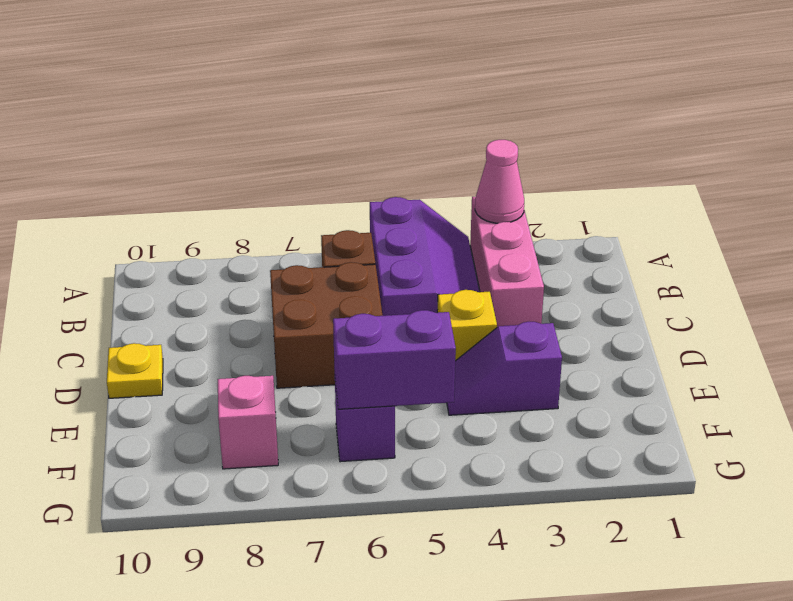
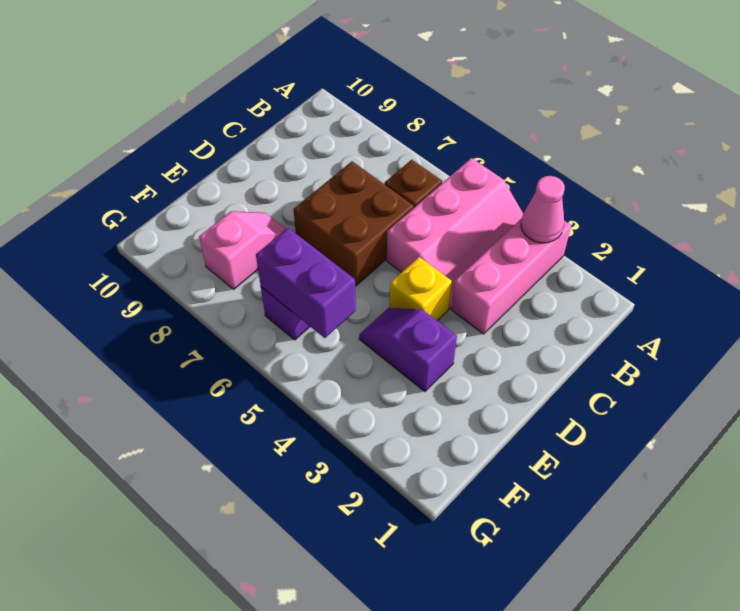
purple 2x3 slope [370,197,480,316] -> pink 2x3 slope [387,158,523,309]
yellow 1x1 plate [107,343,163,398] -> none

